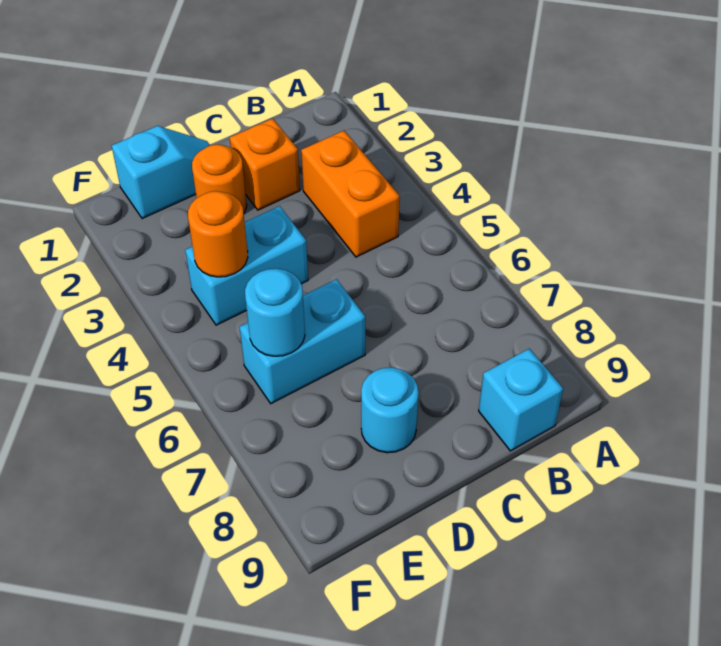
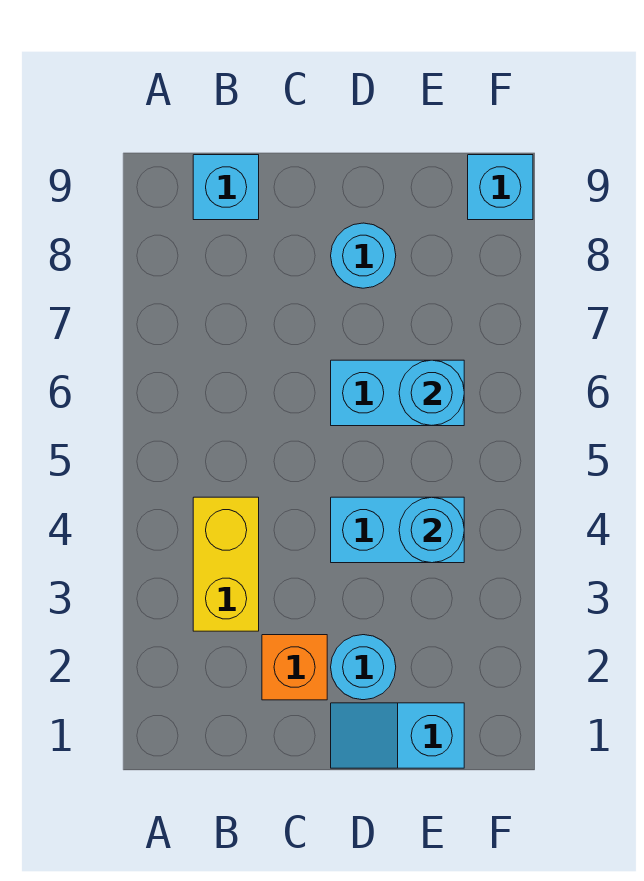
orange 1x2 brick [301,131,400,257] -> yellow 1x2 brick [193,497,259,631]
orange 1x1 round brick [192,144,247,213] -> cyan 1x1 round brick [331,635,396,700]
orange 1x1 round brick [188,191,248,277] -> cyan 1x1 round brick [399,497,464,563]
none -> cyan 1x1 brick [468,155,533,220]

